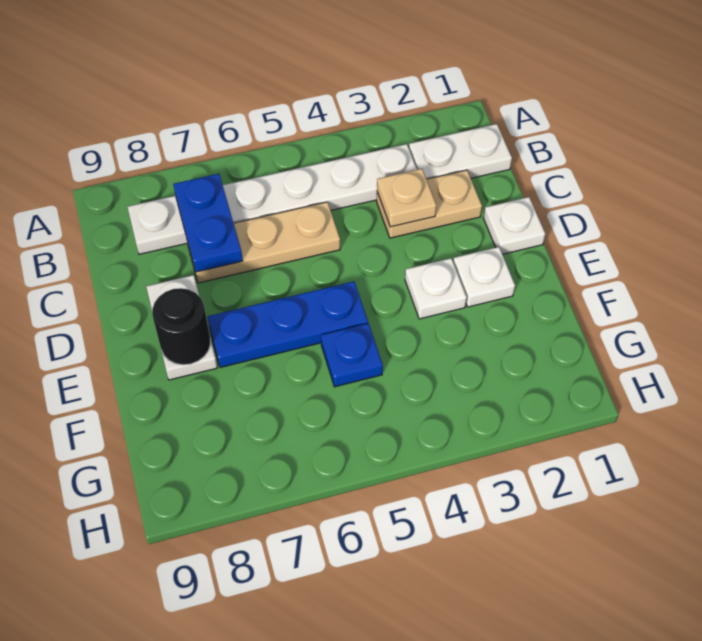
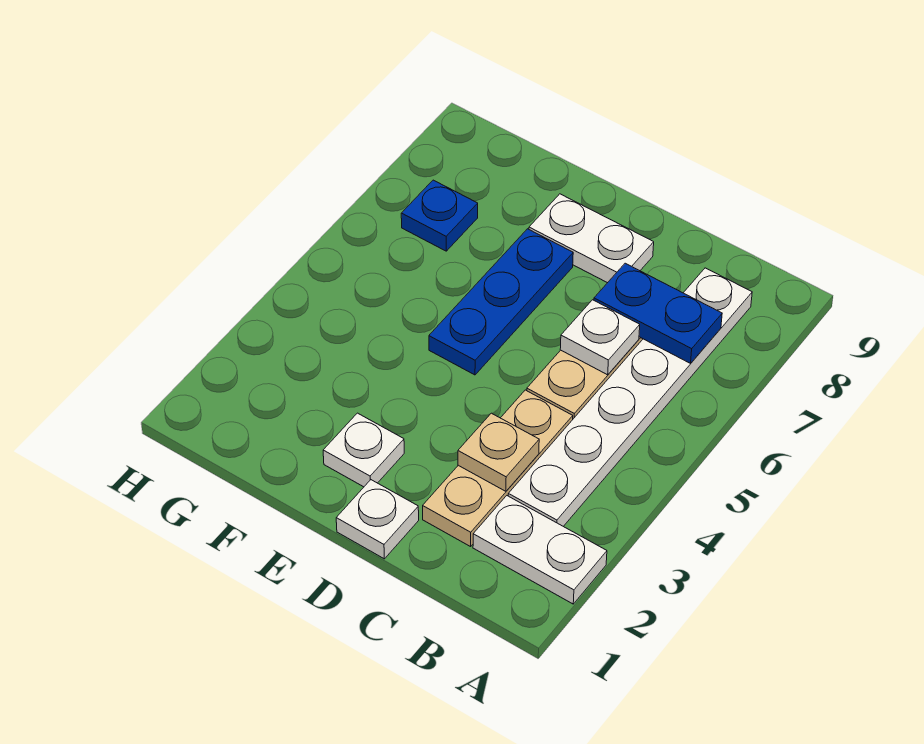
white 1x2 plate [409,124,512,179] -> white 1x2 plate turned to [473,496,607,604]
tan 1x2 plate [377,170,482,238] -> tan 1x3 plate [423,390,573,547]
white 1x1 plate [405,258,467,319] -> white 1x1 plate moved to [560,300,640,375]
black 1x1 round brick [152,288,211,365] -> none
blue 1x1 plate [321,323,383,387] -> blue 1x1 plate moved to [401,180,478,251]

